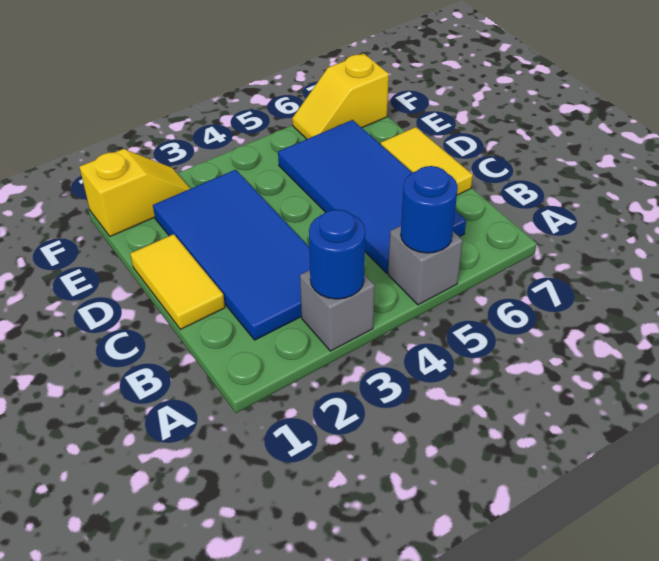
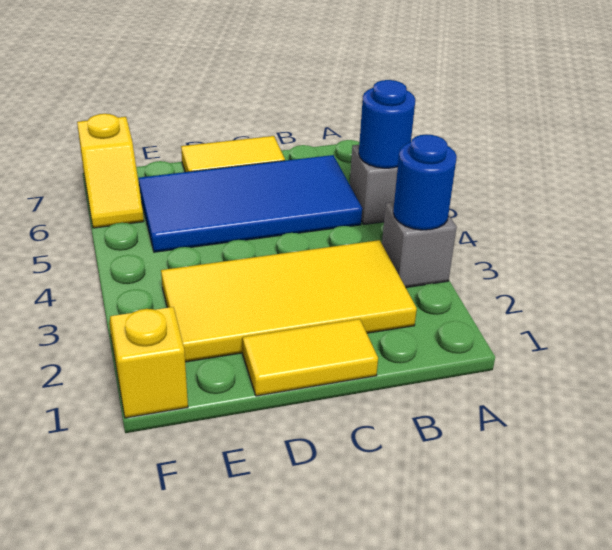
blue 2x4 tile [153,170,310,340] -> yellow 2x4 tile [161,240,417,362]

